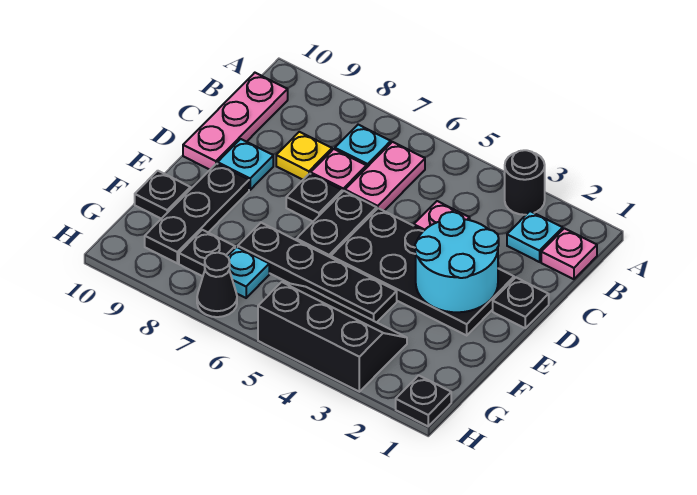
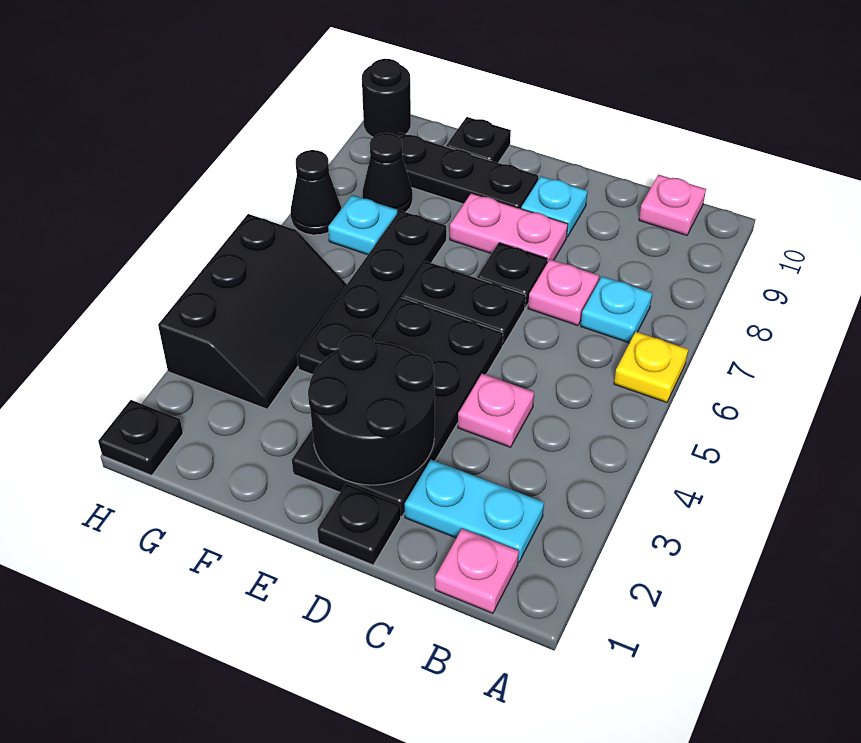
black 1x1 round brick [505,150,545,215] -> black 1x1 round brick moved to [362,59,411,137]
cyan 1x1 plate [507,211,563,262] -> cyan 1x2 plate [405,460,544,562]
pink 1x2 plate [345,142,425,211] -> pink 1x2 plate moved to [450,193,568,263]
pink 1x3 plate [183,73,288,170] -> pink 1x1 plate [639,175,706,235]
yellow 1x1 plate [276,132,332,180] -> yellow 1x1 plate moved to [614,332,688,402]
cyan 2x2 round brick [415,212,499,312] -> black 2x2 round brick [308,333,435,485]
black 1x1 plate [179,230,235,276] -> black 1x1 cone [363,133,412,212]

